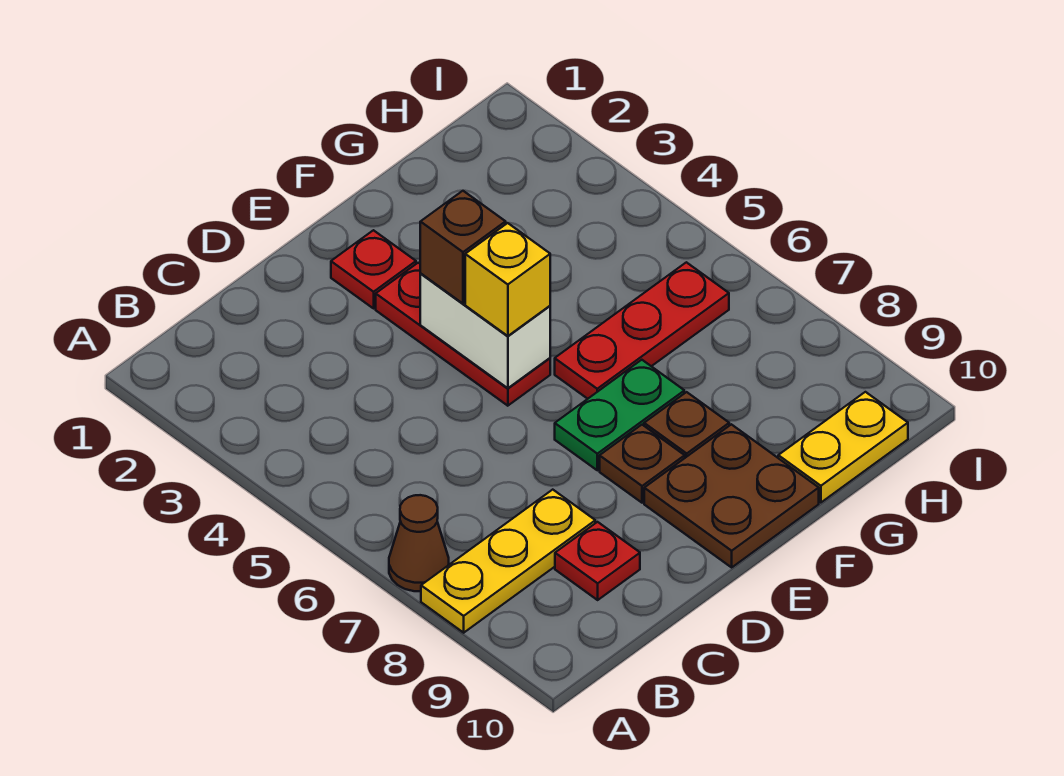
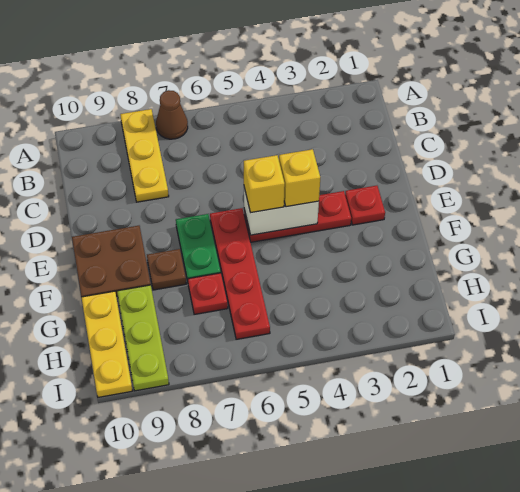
red 1x1 plate [555,522,640,600] -> red 1x1 plate moved to [188,273,228,314]
brown 1x1 brick [420,191,506,304] -> yellow 1x1 brick [279,149,320,207]
brown 1x1 plate [600,425,685,503] -> none
red 1x3 plate [555,262,729,399] -> red 1x4 plate [210,208,270,339]
none -> lime 1x3 plate [117,285,169,391]
yellow 1x2 plate [778,392,908,503] -> yellow 1x3 plate [81,291,132,397]

